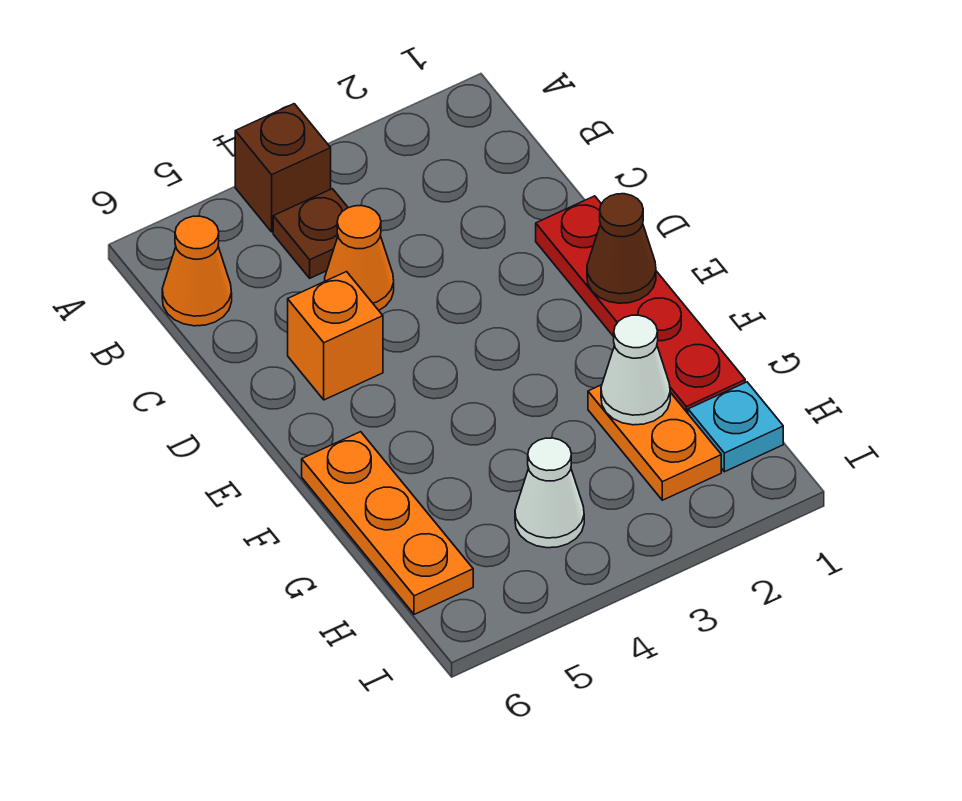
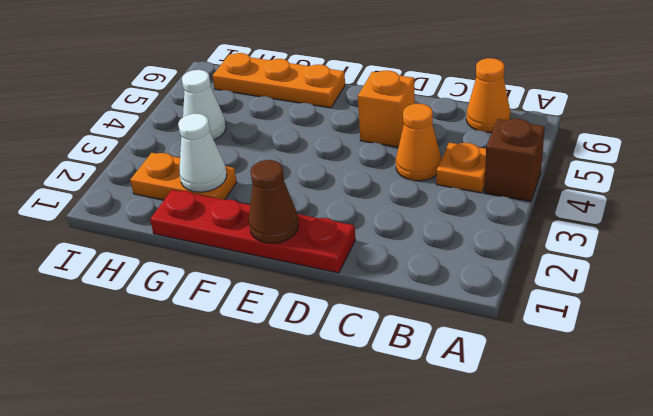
brown 1x1 plate [273,189,348,278] -> orange 1x1 plate [436,143,486,193]
cyan 1x1 plate [688,382,783,472] -> none

